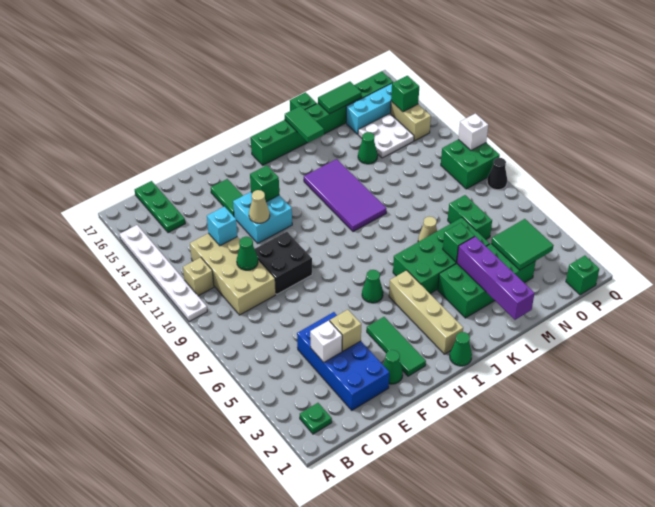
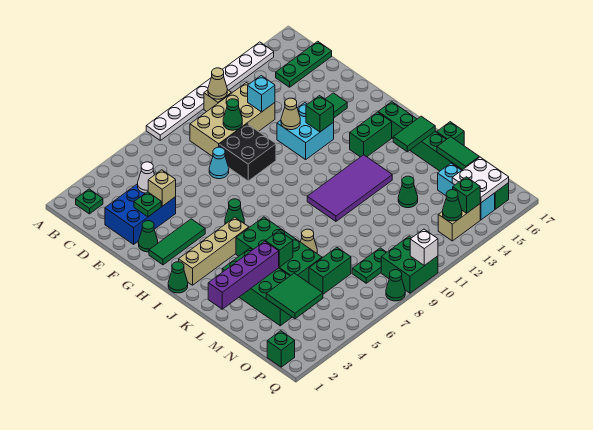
white 1x6 plate [120,225,207,322] -> white 1x8 plate [146,42,274,140]
none -> tan 1x1 cone [208,68,227,99]
blue 2x4 brick [297,312,389,410] -> blue 2x3 brick [105,184,176,244]
white 1x1 brick [310,321,342,362] -> white 1x1 cone [138,162,154,193]
none -> green 1x1 plate [134,192,161,217]
none -> cyan 1x1 cone [209,147,229,179]
none -> green 1x2 brick [350,112,392,157]
white 2x2 plate [358,114,414,158] -> white 2x2 plate moved to [452,157,509,203]
none -> green 1x2 plate [352,248,387,283]
none -> green 1x1 cone [443,190,462,221]
black 1x1 cone [487,158,507,190] -> green 1x1 cone [386,270,405,301]

